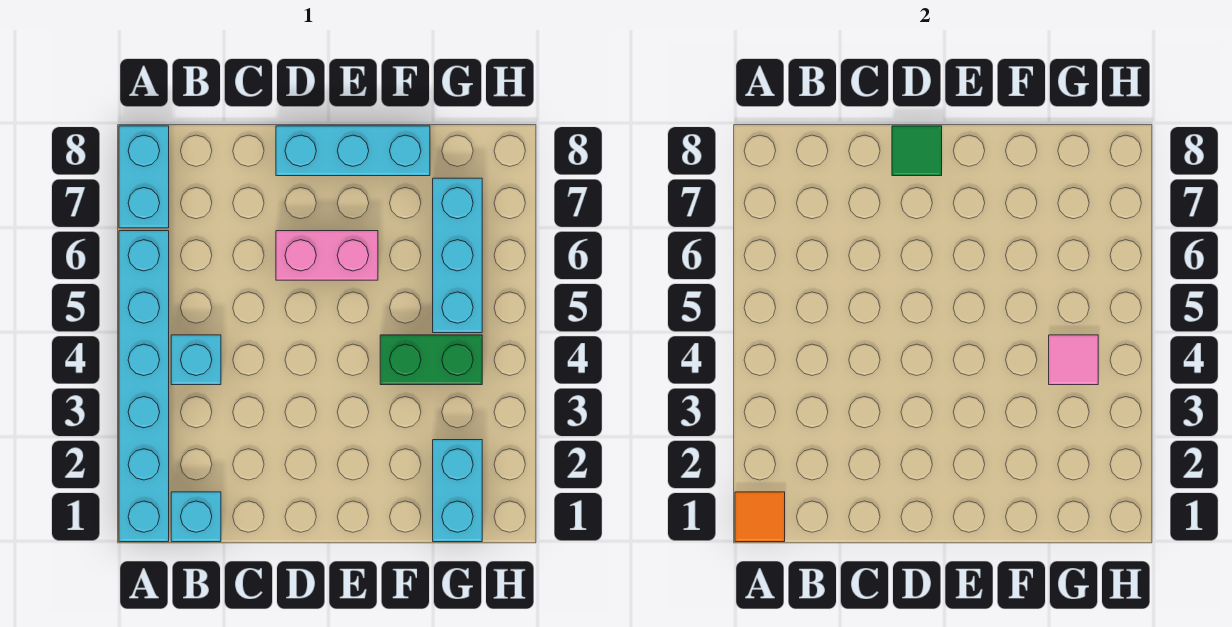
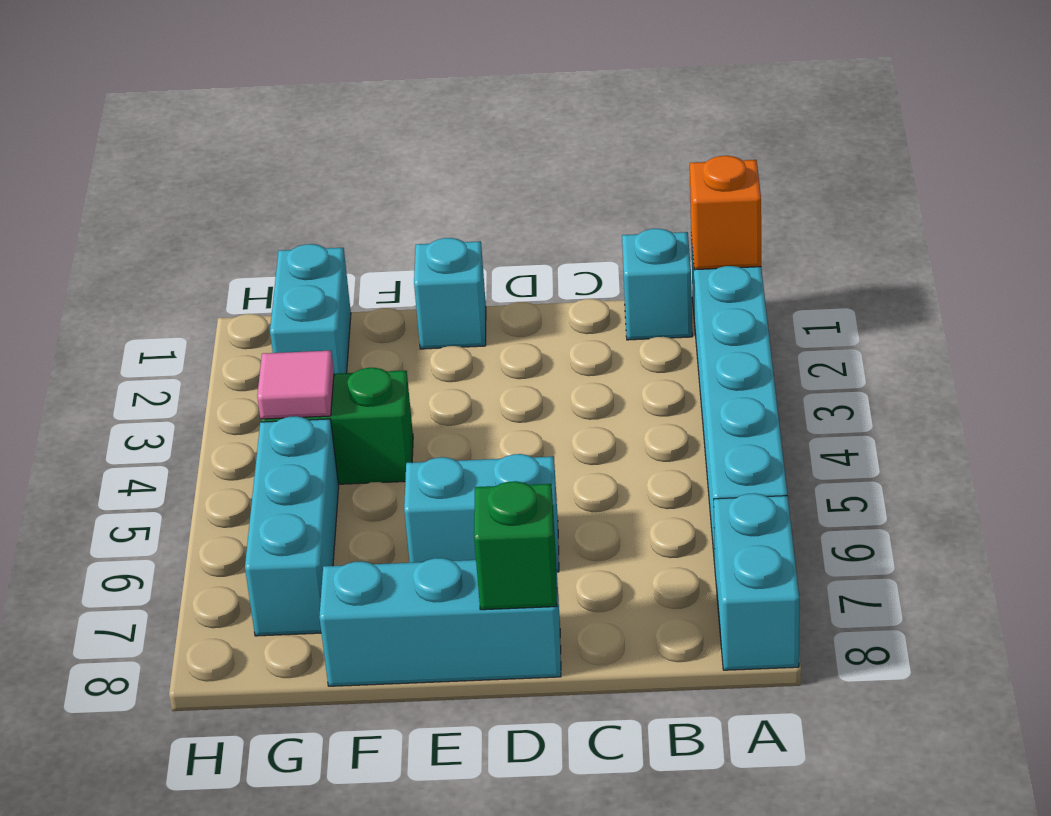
orange 1x1 tile [735,492,785,542] -> orange 1x1 brick [690,156,761,270]
cyan 1x1 brick [171,335,221,385] -> cyan 1x1 brick moved to [414,238,486,349]
pink 1x2 brick [276,231,378,280] -> cyan 1x2 brick [404,454,559,572]
green 1x1 tile [892,126,942,176] -> green 1x1 brick [474,481,557,610]

